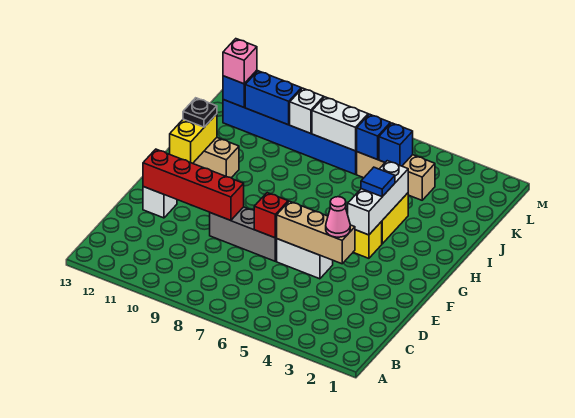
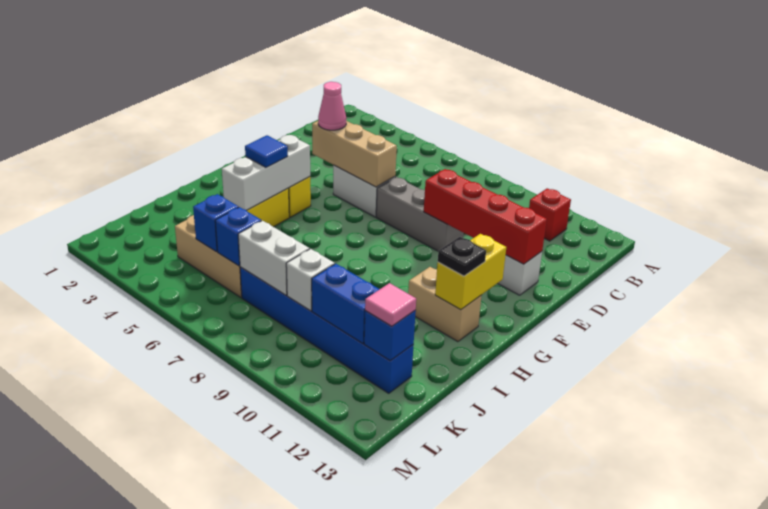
red 1x1 brick [254,193,288,238] -> red 1x1 brick moved to [529,188,571,241]
pink 1x1 brick [223,39,257,84] -> pink 1x1 tile [365,283,416,326]

